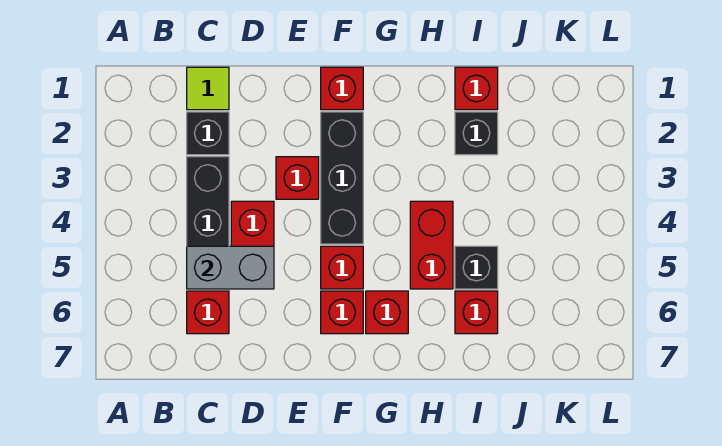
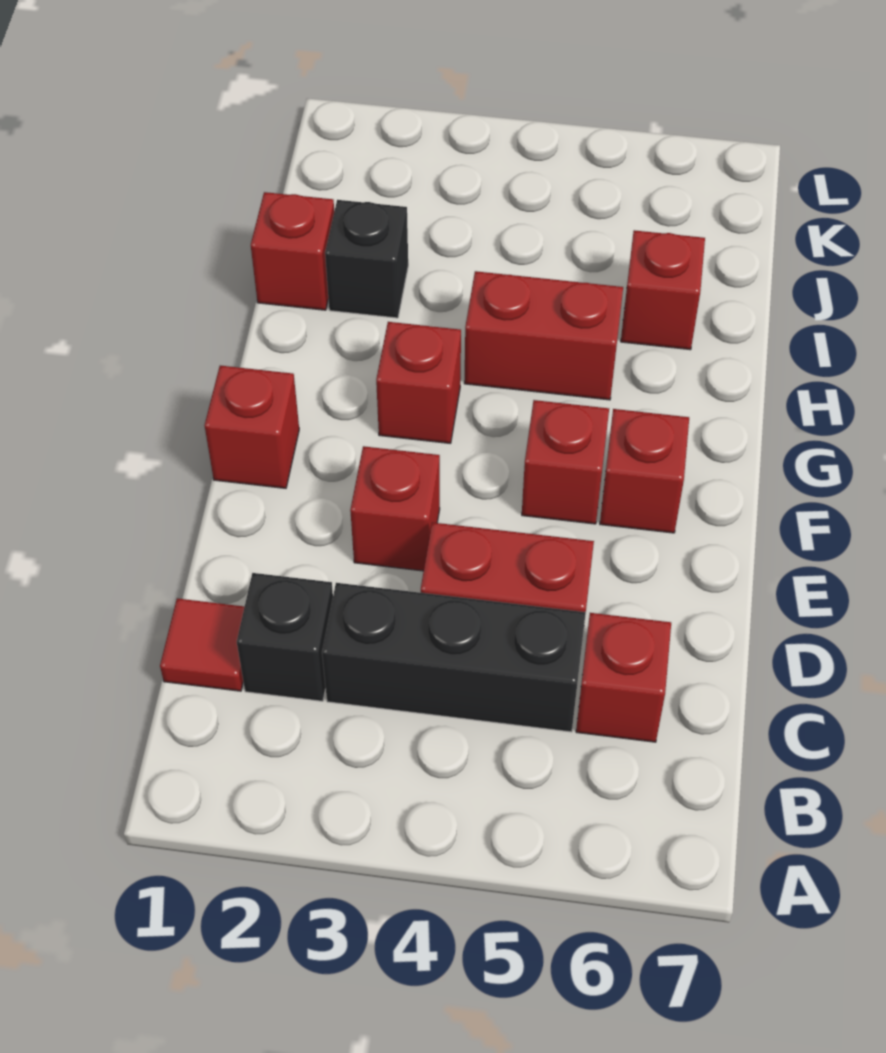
lime 1x1 tile [187,67,229,110] -> red 1x1 tile [160,598,245,691]
grey 1x2 brick [187,246,274,289] -> none
black 1x3 brick [321,112,363,244] -> none
red 1x1 brick [366,291,408,334] -> red 1x1 brick moved to [376,322,461,443]
black 1x1 brick [455,246,498,289] -> none

